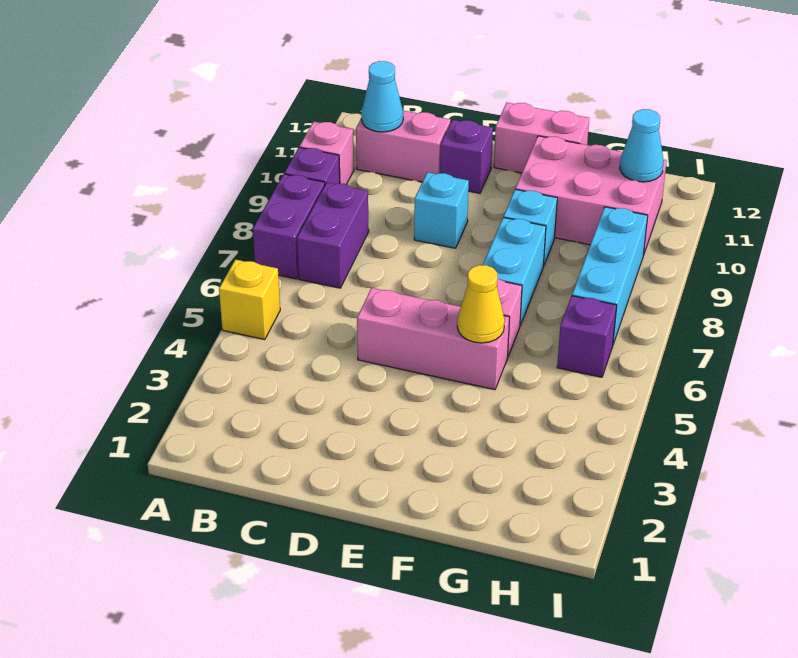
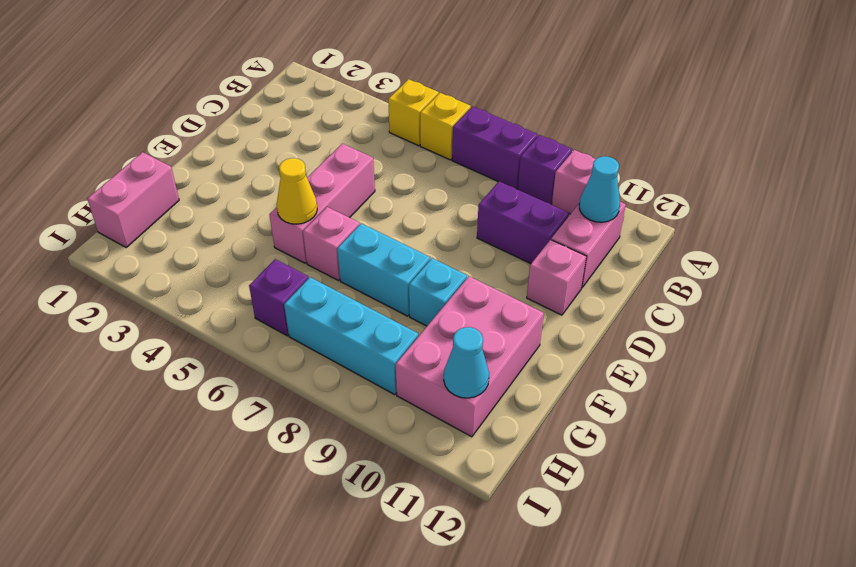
none -> yellow 1x1 brick [420,93,471,160]
purple 1x2 brick [297,183,369,288] -> purple 1x2 brick moved to [477,181,569,264]
cyan 1x1 brick [414,172,469,248] -> none
purple 1x1 brick [440,120,493,193] -> pink 1x1 brick [527,240,586,315]
pink 1x2 brick [494,103,589,173] -> pink 1x2 brick moved to [87,152,179,247]

